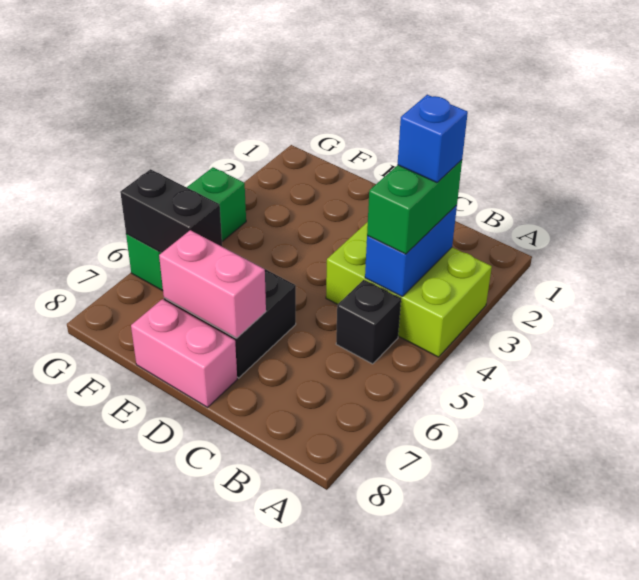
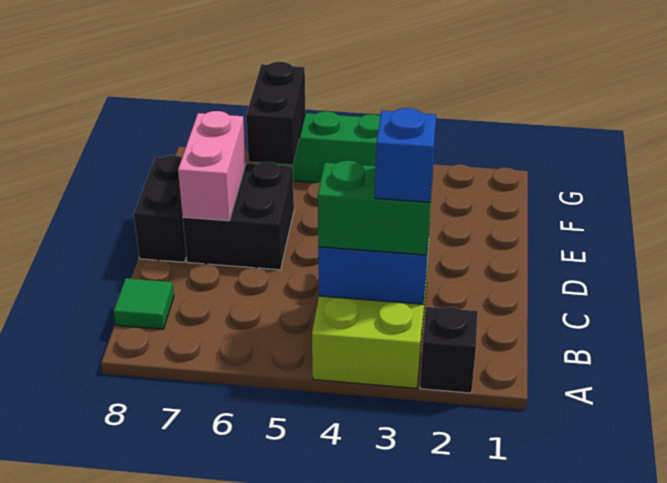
black 1x1 brick [336,280,401,364] -> black 1x1 brick moved to [420,307,478,393]
none -> green 1x1 tile [114,278,174,329]
pink 1x2 brick [131,299,237,407] -> black 1x2 brick [134,155,186,262]

